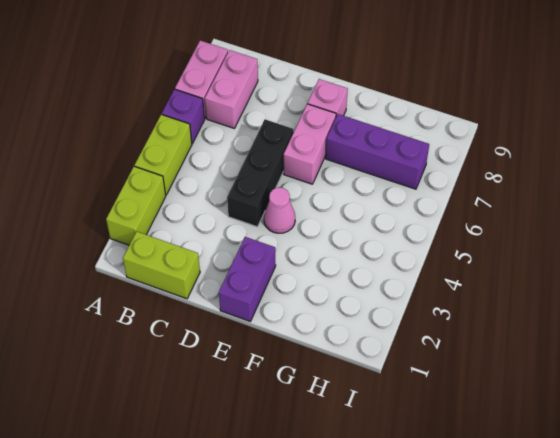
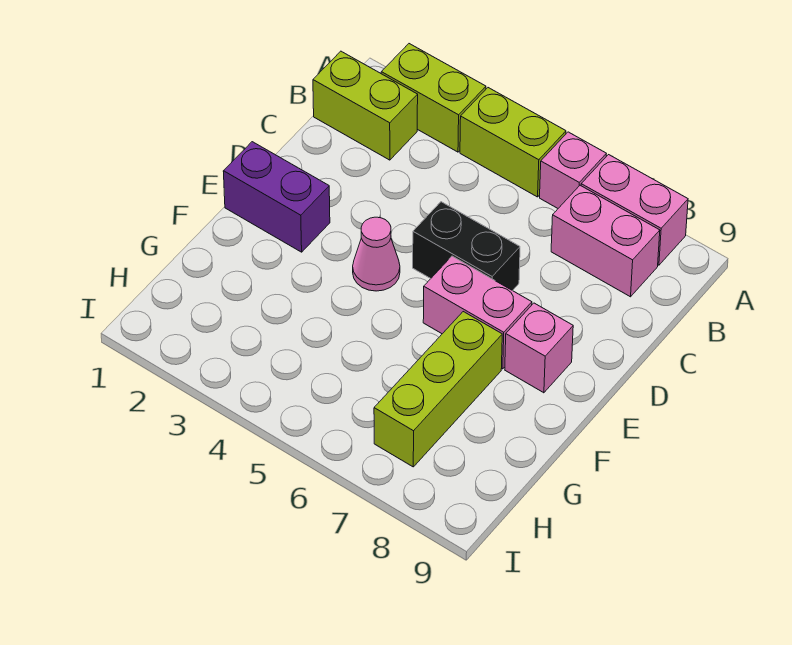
purple 1x1 brick [162,89,205,144] -> pink 1x1 brick [540,132,606,208]
lime 1x2 brick [123,232,200,299] -> lime 1x2 brick turned to [313,51,418,160]
black 1x3 brick [227,119,294,227] -> black 1x2 brick [413,202,520,291]
purple 1x3 brick [326,114,429,189] -> lime 1x3 brick [374,312,502,467]

